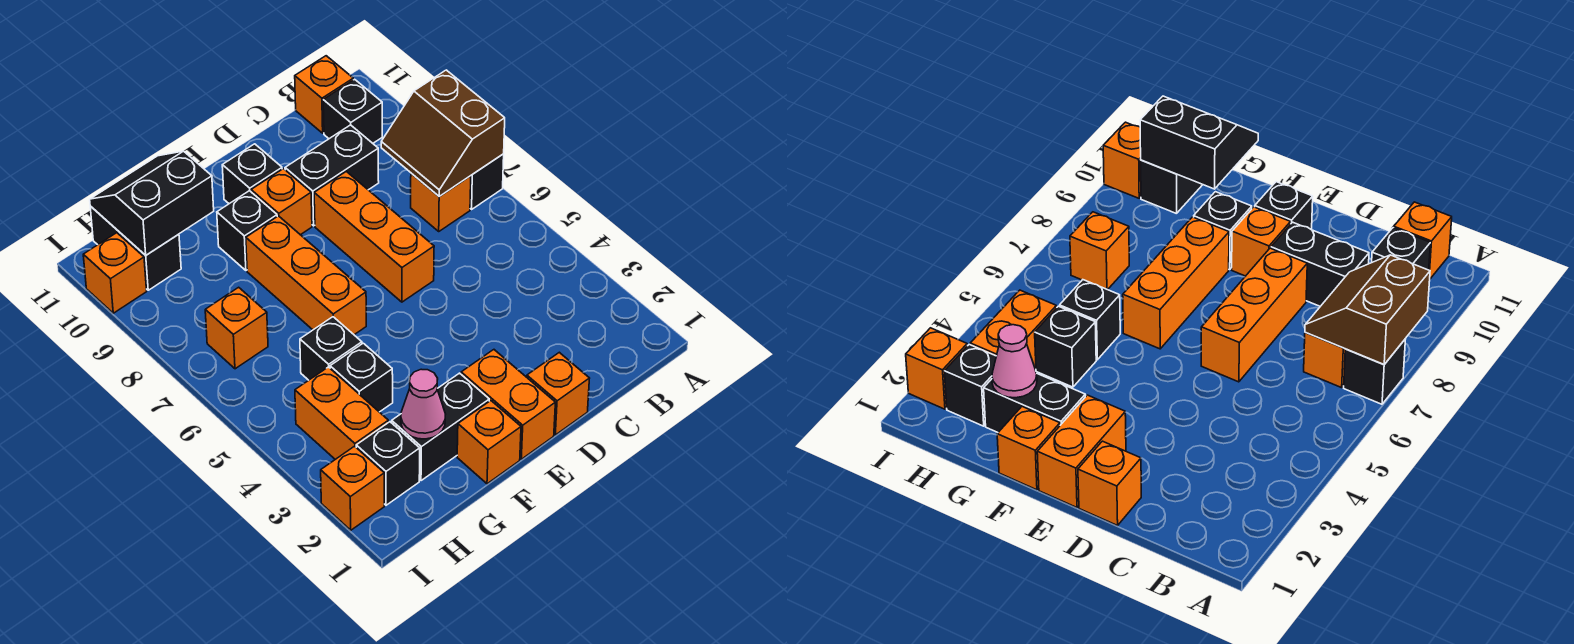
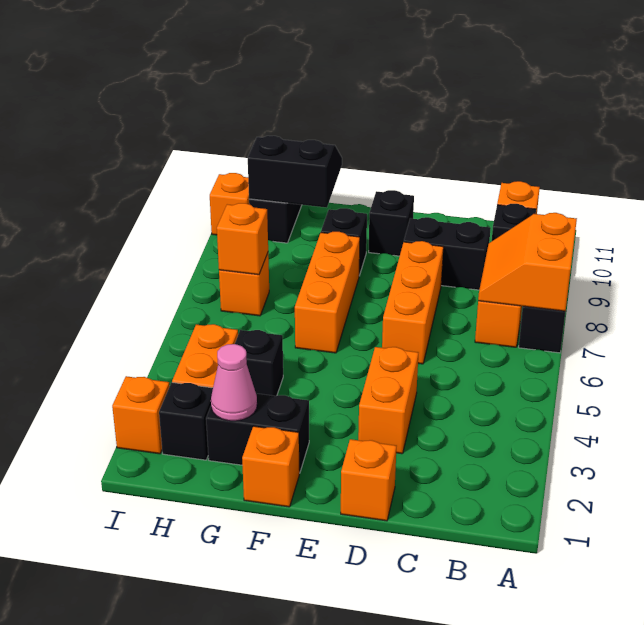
brown 2x2 slope [381,70,505,196] -> orange 2x2 slope [478,213,577,311]
orange 1x2 brick [461,350,555,459] -> orange 1x2 brick moved to [358,347,418,454]
orange 1x1 brick [251,169,312,235] -> orange 1x1 brick moved to [217,203,268,275]
black 1x1 brick [300,317,362,380] -> none

